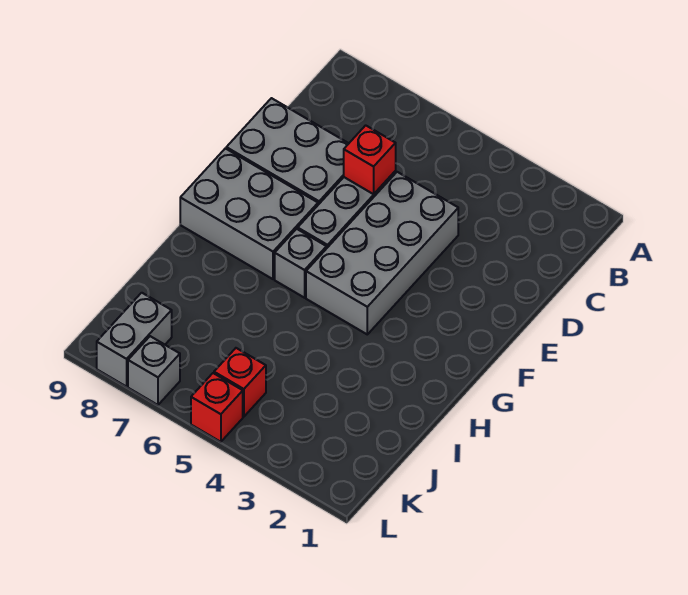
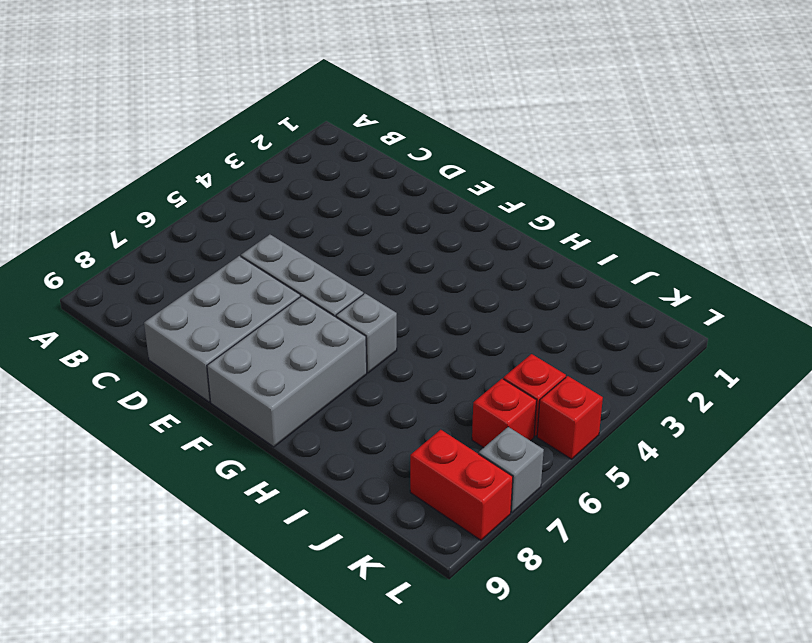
grey 2x4 brick [306,172,458,334] -> none
red 1x1 brick [344,125,396,194] -> red 1x1 brick moved to [472,379,537,448]
grey 1x2 brick [97,293,172,387] -> red 1x2 brick [410,430,513,540]

